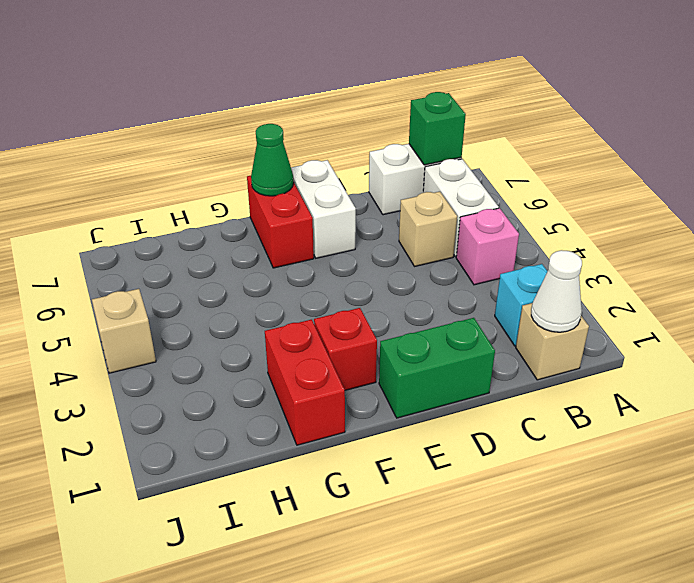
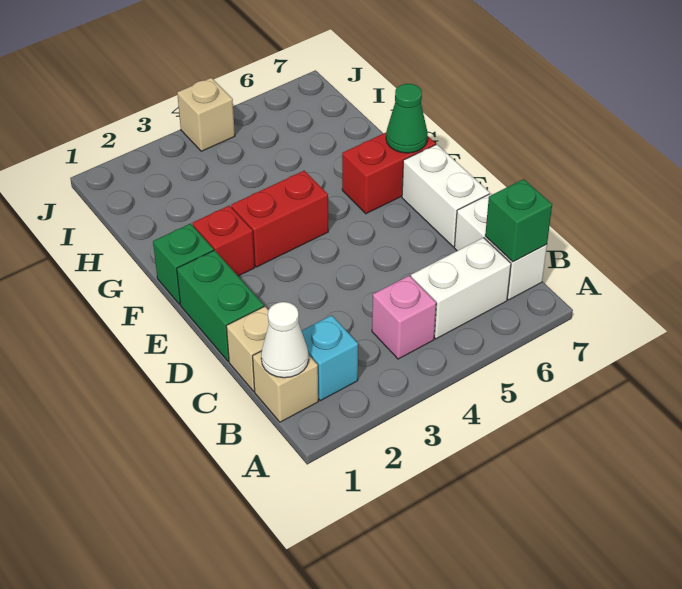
tan 1x1 brick [399,192,457,267] -> tan 1x1 brick moved to [226,306,269,391]
white 1x2 brick [291,160,356,258] -> white 1x2 brick turned to [402,144,490,247]
none -> green 1x1 brick [153,224,214,305]
red 1x2 brick [265,320,345,445] -> red 1x2 brick moved to [231,171,328,267]

